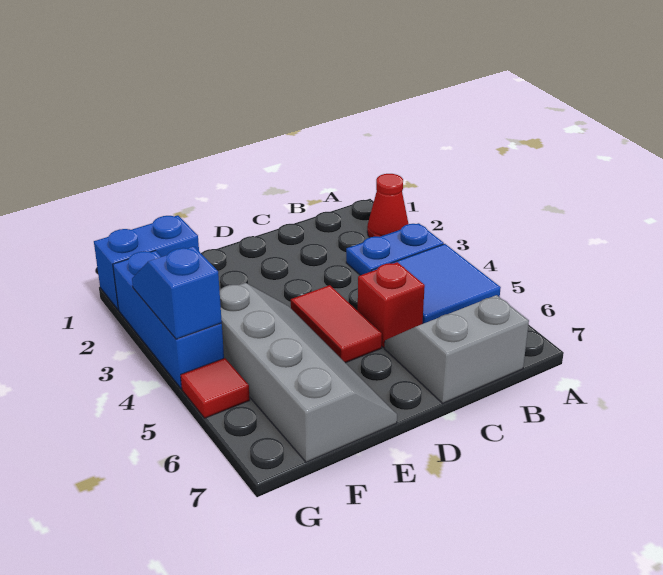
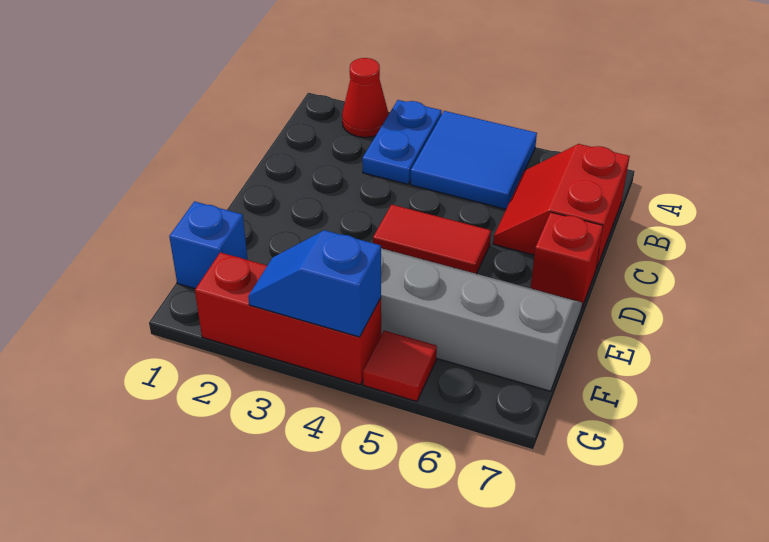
grey 2x2 slope [385,295,529,403] -> red 2x2 slope [493,144,630,269]
red 1x1 brick [358,262,425,348] -> red 1x1 brick moved to [531,212,603,309]
blue 1x2 brick [94,215,199,310] -> blue 1x1 brick [169,201,248,289]
blue 1x3 brick [113,251,224,389] -> red 1x3 brick [195,252,381,385]

